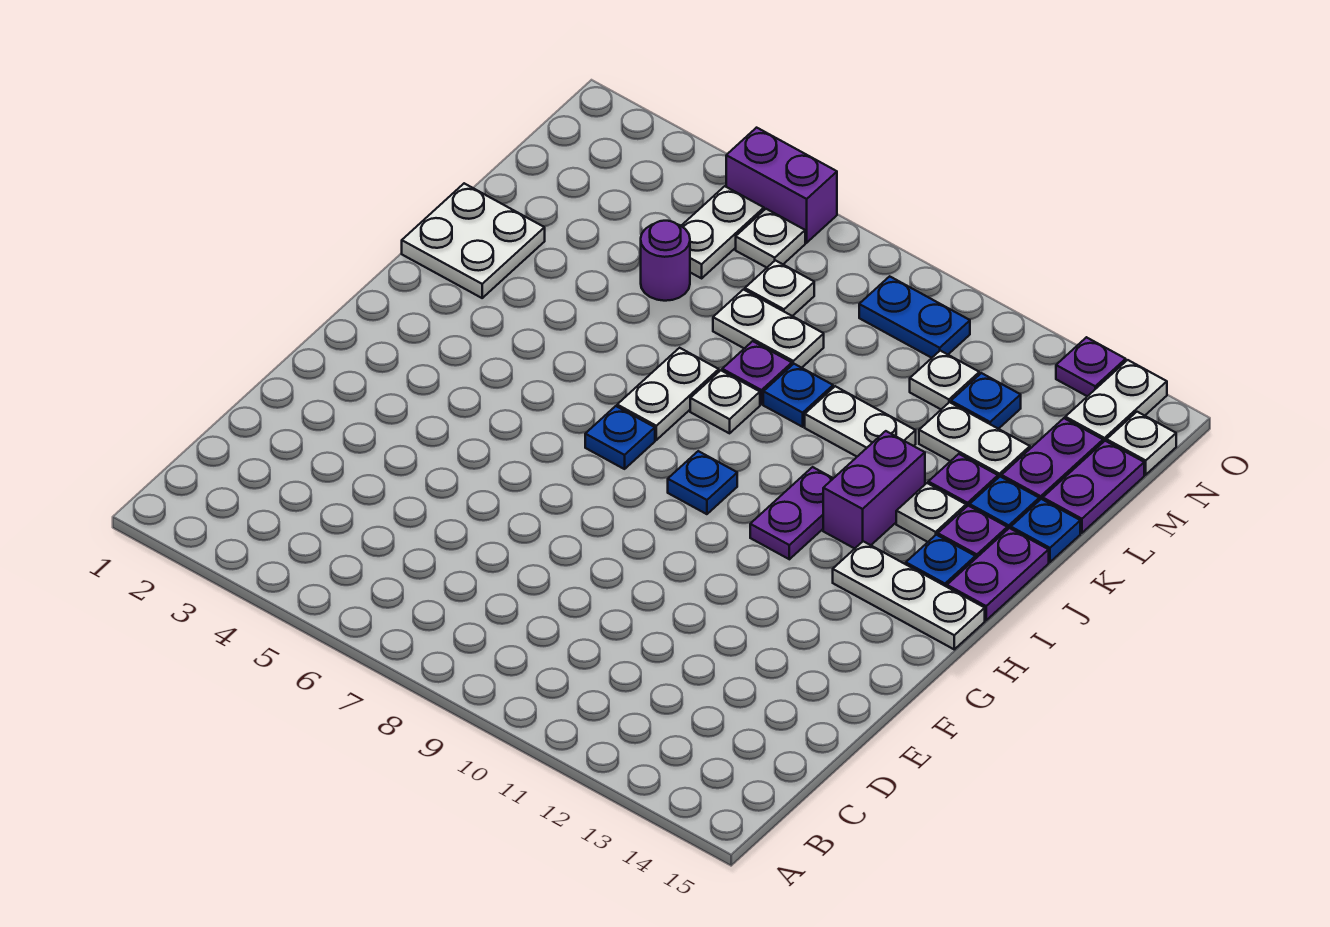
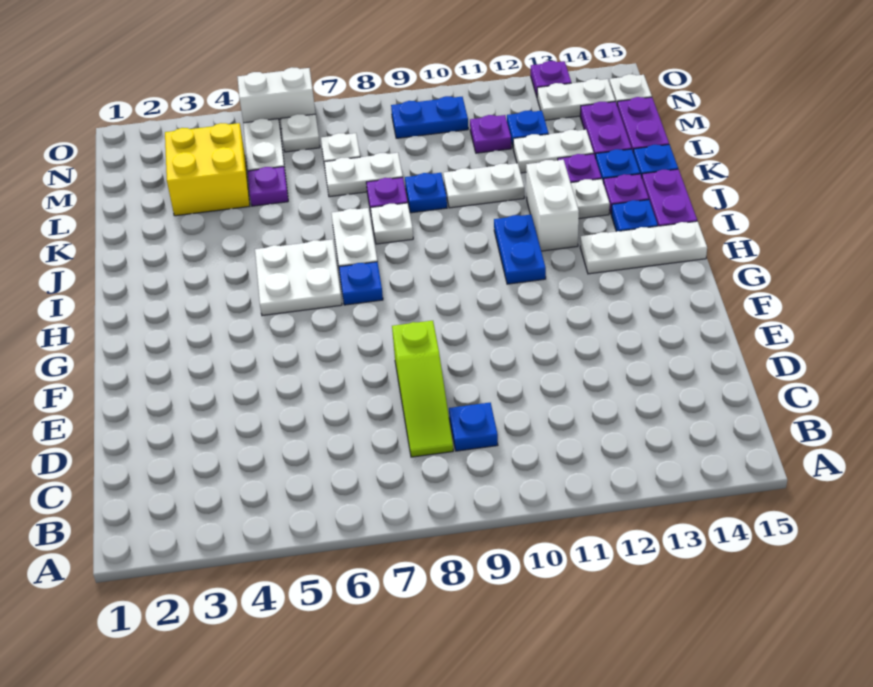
none -> lime 1x3 slope [392,321,453,457]
blue 1x1 plate [668,451,737,514] -> blue 1x1 plate moved to [449,403,498,451]
purple 1x2 plate [750,467,833,559] -> blue 1x2 plate [494,215,546,284]
purple 1x2 brick [823,431,925,549] -> white 1x2 brick [526,160,579,251]
white 2x2 plate [402,183,545,298] -> white 2x2 plate moved to [255,239,342,316]
none -> yellow 2x2 brick [165,123,250,216]
purple 1x1 round brick [641,221,690,301] -> purple 1x1 plate [248,167,288,206]
white 1x1 plate [910,351,979,409] -> purple 1x1 plate [470,115,511,153]
white 1x2 plate [1065,360,1167,442] -> white 1x2 plate turned to [537,79,615,120]
purple 1x2 brick [726,128,837,243] -> white 1x2 brick [237,68,316,129]

